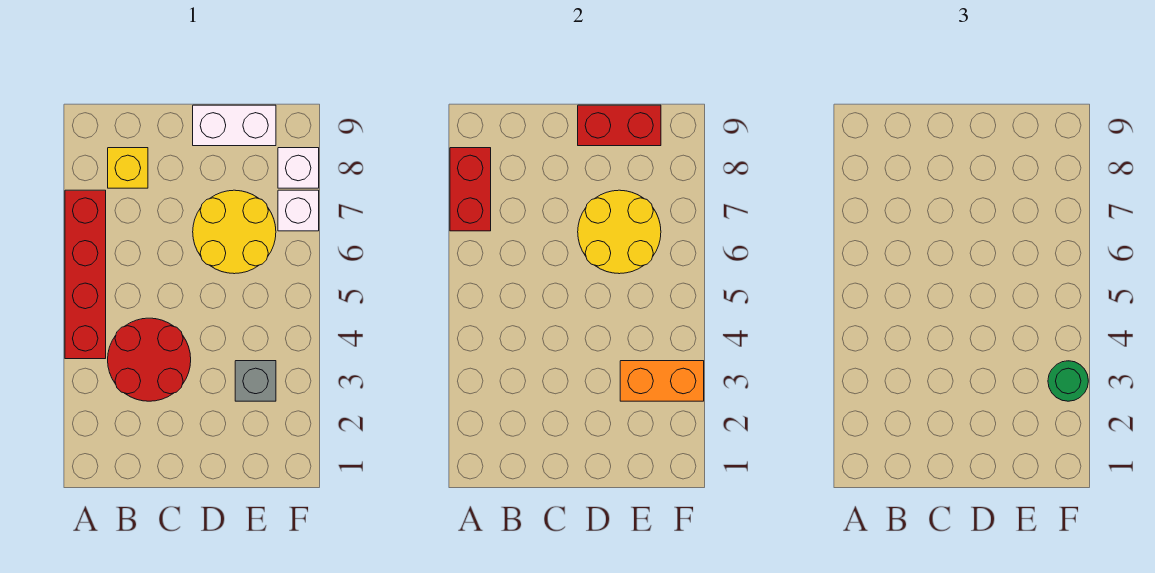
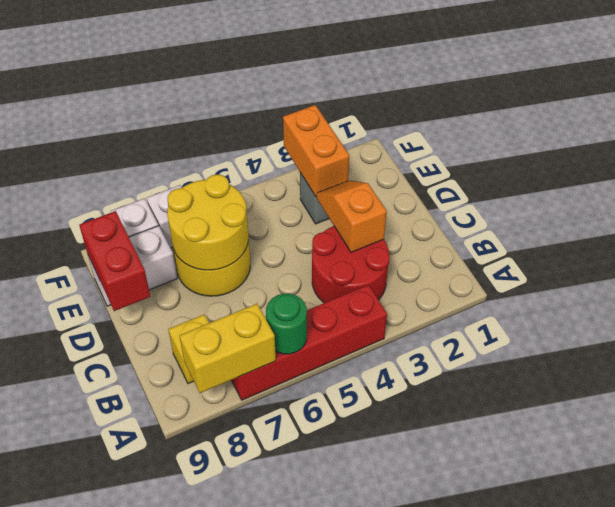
red 1x2 brick [450,148,491,231] -> yellow 1x2 brick [179,304,276,393]
none -> orange 1x2 slope [317,180,387,252]
white 1x2 brick [193,105,276,146] -> white 1x2 brick turned to [88,226,177,306]
green 1x1 round brick [1048,361,1088,401] -> green 1x1 round brick moved to [266,294,307,354]

